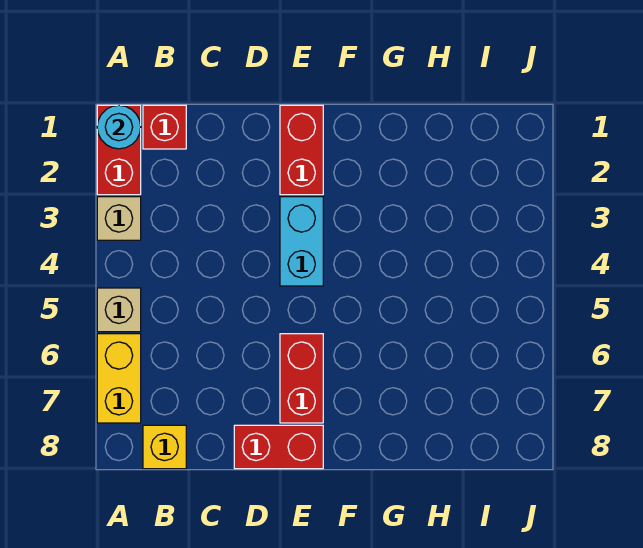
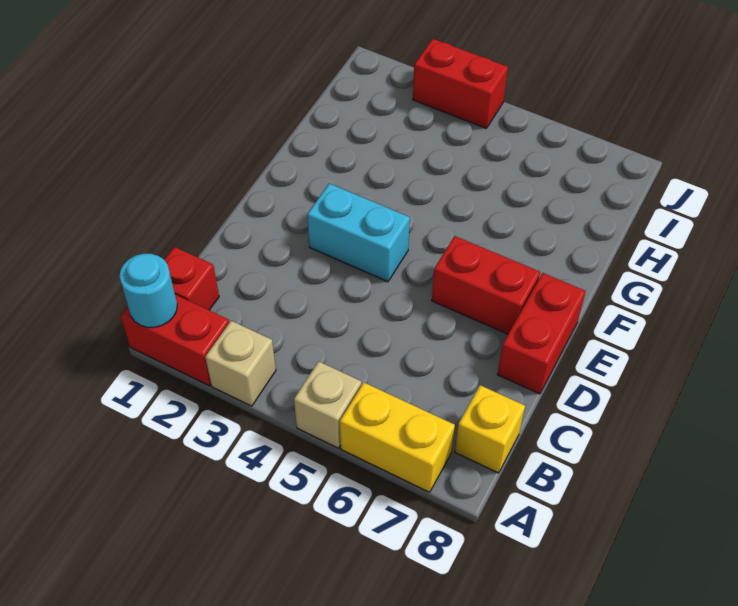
red 1x2 brick [280,105,323,195] -> red 1x2 brick moved to [413,39,508,128]

